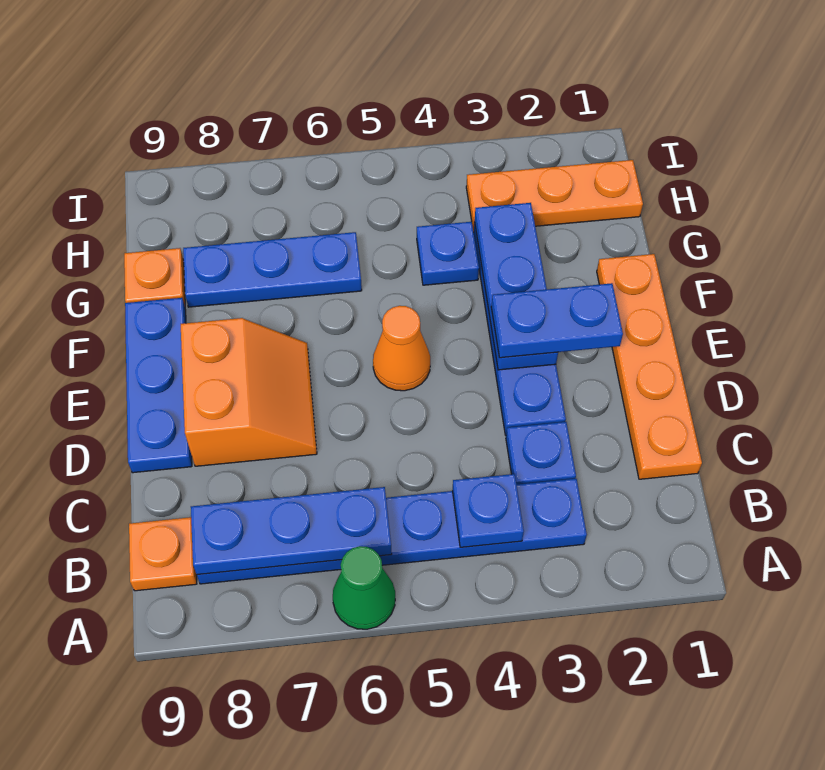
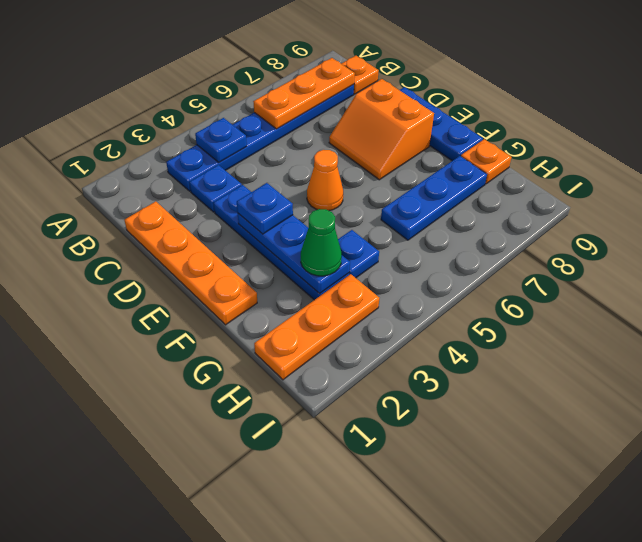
green 1x1 cone [333,546,395,629] -> green 1x1 cone moved to [301,209,342,276]
blue 1x3 plate [191,487,392,575] -> orange 1x3 plate [253,58,355,129]
blue 1x2 plate [491,283,623,358] -> blue 1x1 plate [237,183,293,234]

